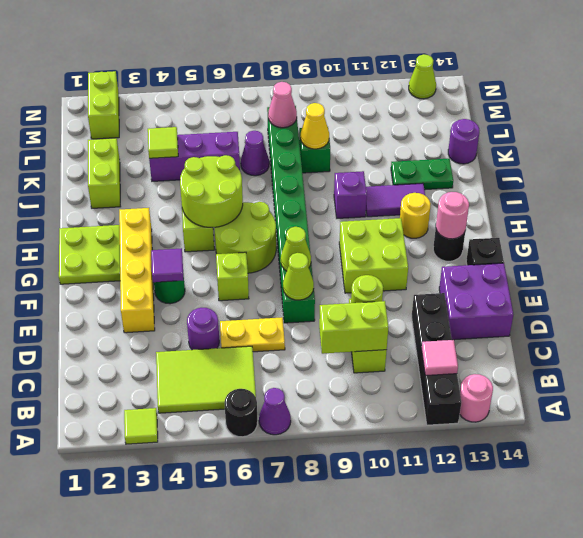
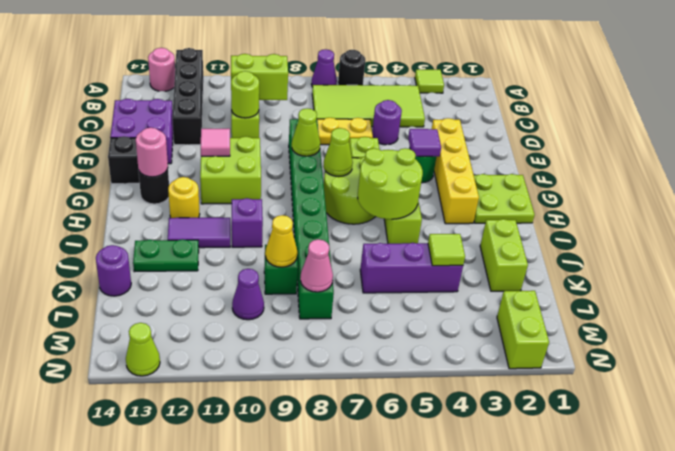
lime 2x3 tile [156,346,256,413] -> lime 2x4 tile [312,85,425,127]
pink 1x1 tile [421,340,458,376] -> pink 1x1 tile moved to [201,129,230,156]
lime 1x1 cone [283,253,314,300] -> lime 1x1 cone moved to [323,128,353,177]
purple 1x1 cone [241,131,269,176] -> purple 1x1 cone moved to [232,269,264,320]

